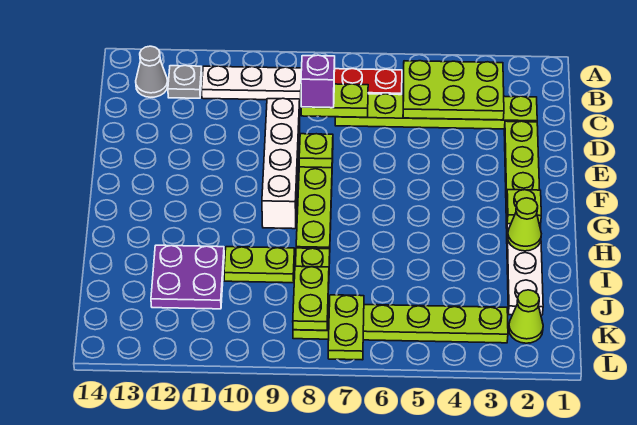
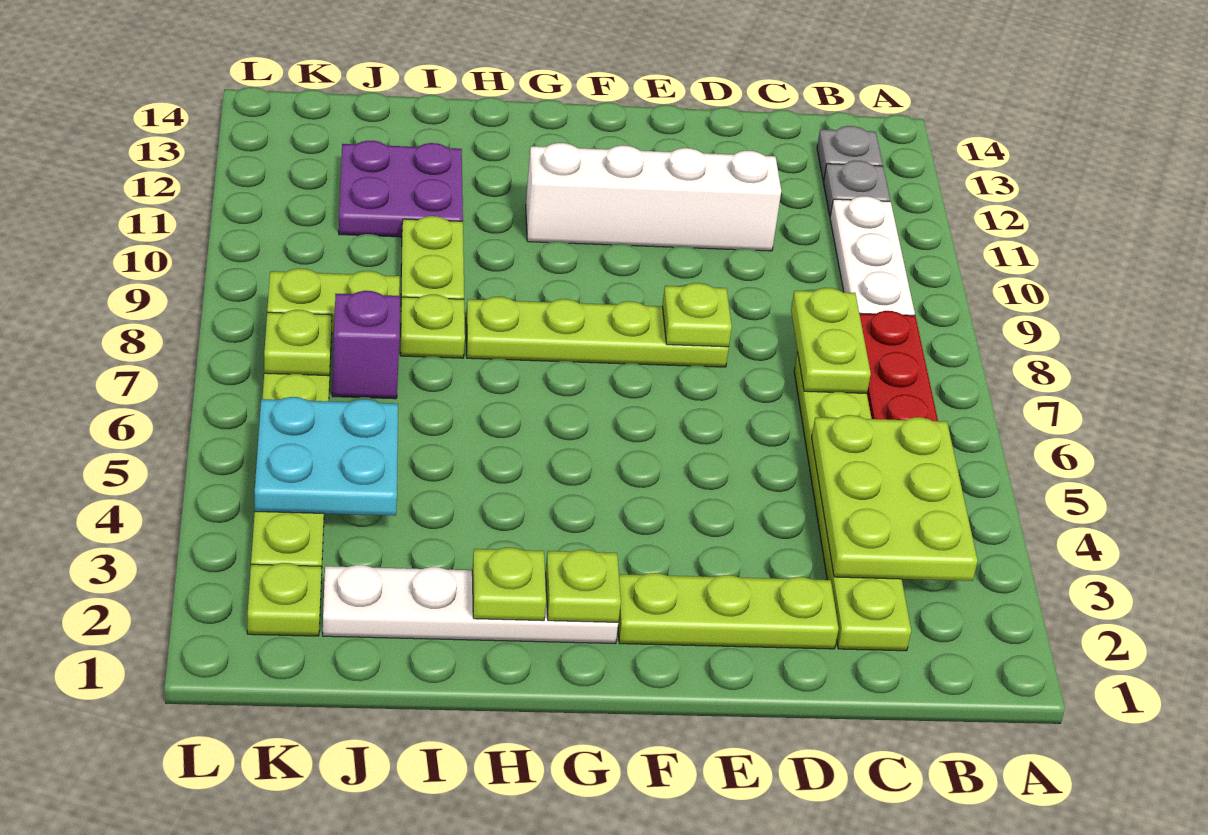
grey 1x1 cone [136,46,168,97] -> grey 1x1 plate [817,126,883,181]
purple 1x1 brick [301,55,335,108] -> purple 1x1 brick moved to [332,291,400,399]
white 1x4 brick [262,98,300,229] -> white 1x4 brick moved to [526,143,781,251]
lime 1x1 cone [508,198,541,251] -> lime 1x1 plate [472,547,546,621]
none -> cyan 2x2 plate [255,397,398,516]
lime 1x1 cone [509,290,543,343] -> lime 1x1 plate [247,563,322,636]
lime 1x2 plate [328,295,364,360] -> lime 1x1 plate [264,310,332,376]

